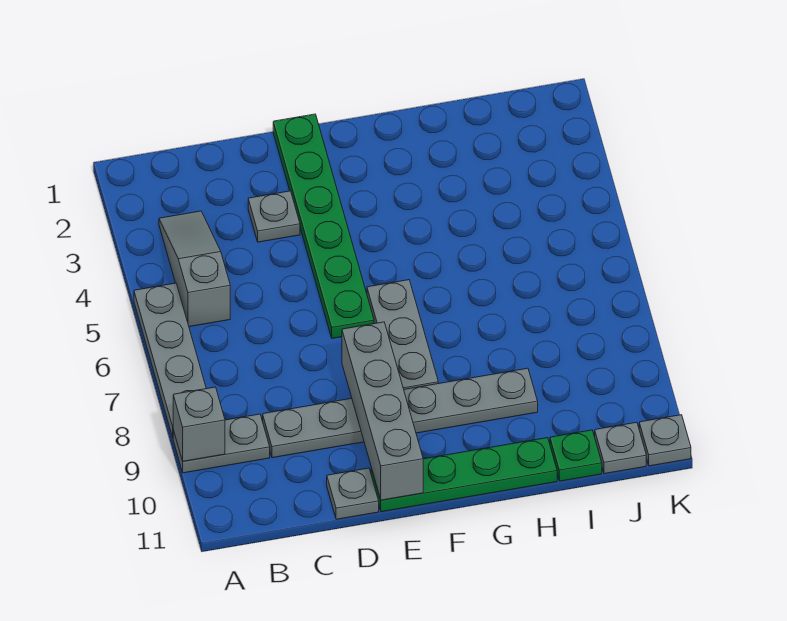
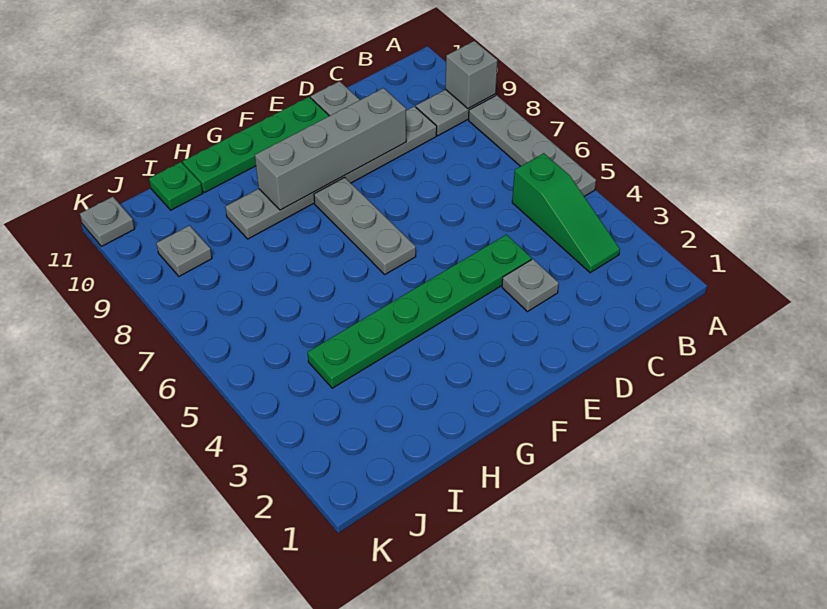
grey 1x3 slope [159,211,230,327] -> green 1x3 slope [512,153,620,273]
green 1x6 plate [273,114,374,338] -> green 1x6 plate turned to [307,235,532,388]
grey 1x4 brick [342,322,423,500] -> grey 1x4 brick turned to [255,88,406,210]
grey 1x1 plate [595,422,646,474] -> grey 1x1 plate moved to [156,225,212,276]

